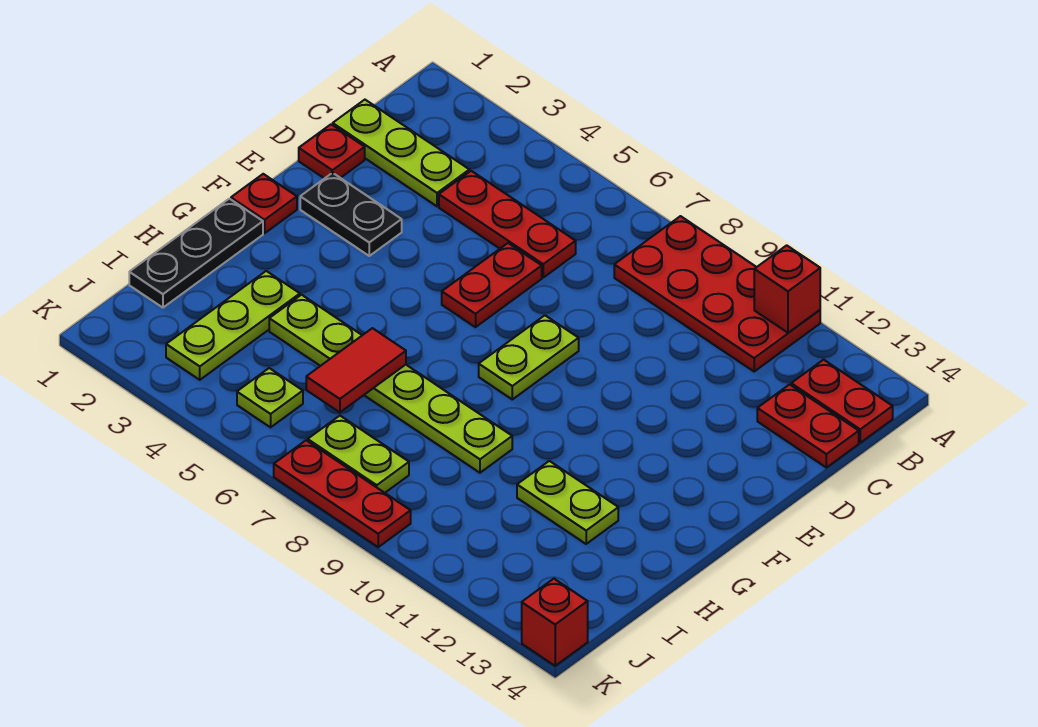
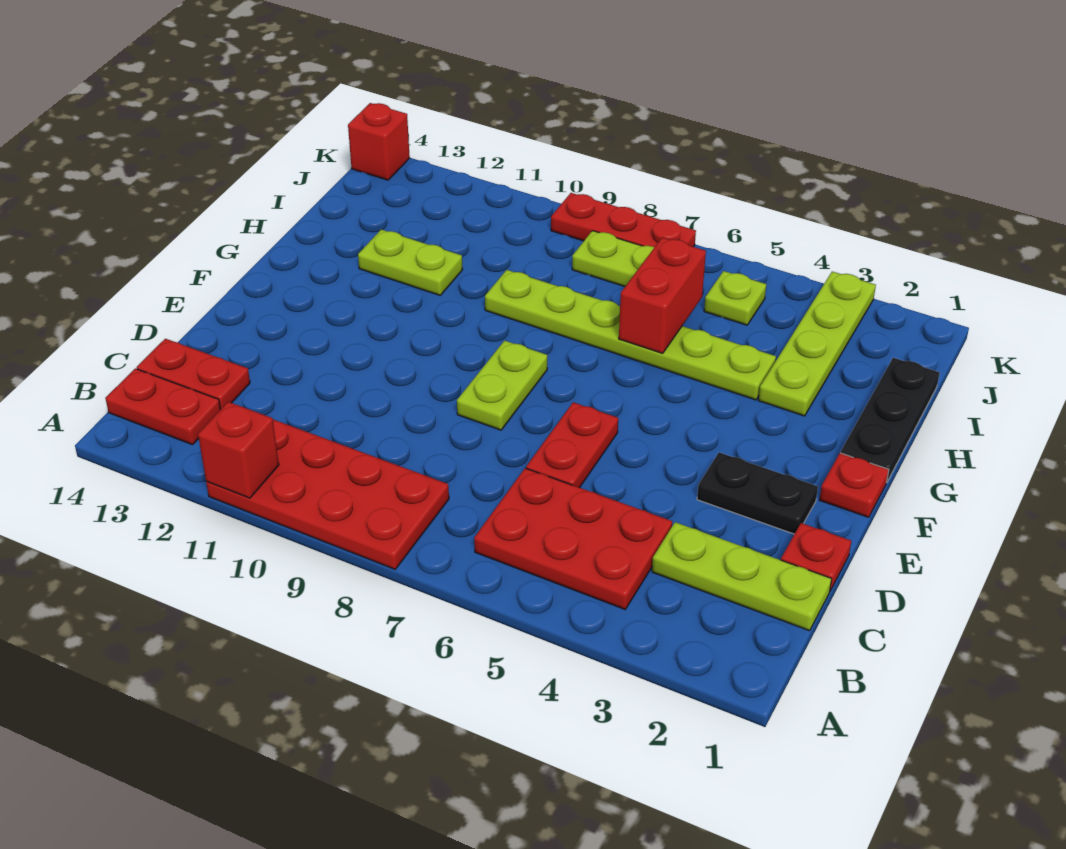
red 1x3 plate [439,171,576,277] -> red 2x3 plate [474,468,672,609]
lime 1x3 plate [166,271,300,380] -> lime 1x4 plate [759,272,876,416]
red 1x2 tile [306,328,406,412] -> red 1x2 brick [619,237,706,353]

